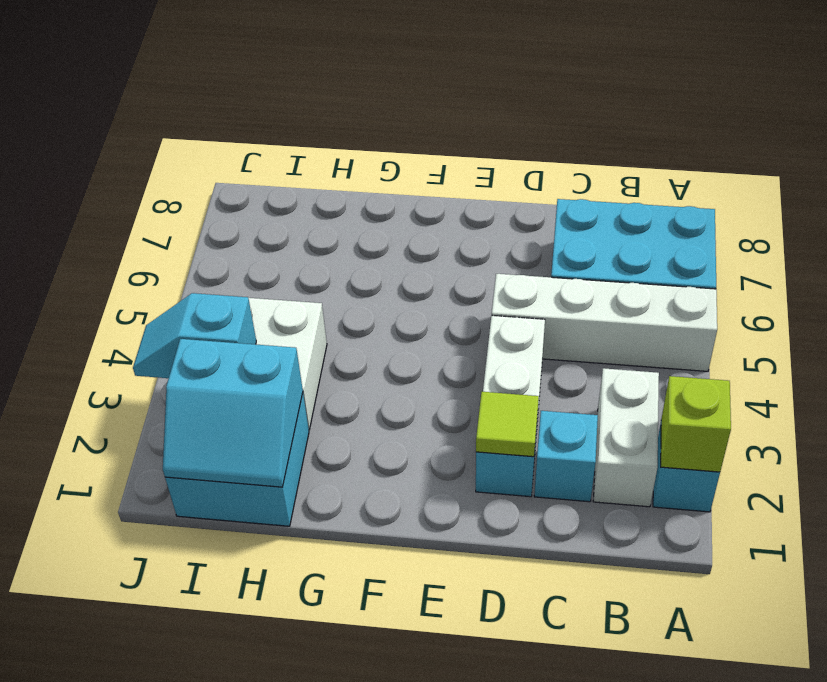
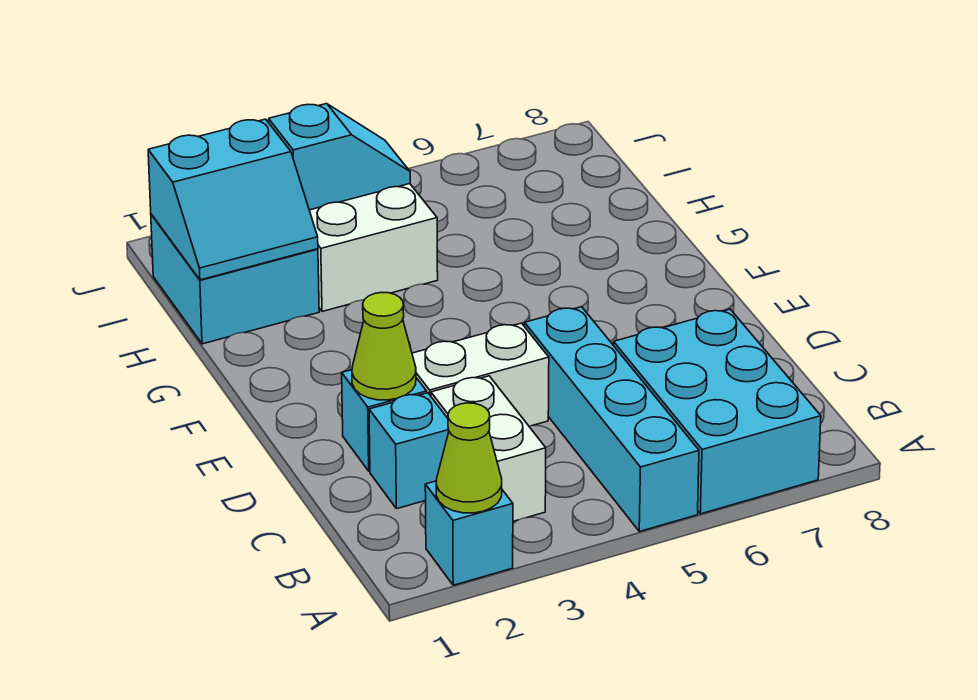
lime 1x1 brick [661,376,731,472] -> lime 1x1 cone [436,403,502,513]
white 1x4 brick [492,274,717,371] -> cyan 1x4 brick [525,307,699,532]
white 1x2 brick [593,368,659,507] -> white 1x2 brick turned to [431,376,546,521]
lime 1x1 tile [476,392,539,457] -> lime 1x1 cone [352,292,416,400]
cyan 2x2 slope [163,339,303,487] -> cyan 2x2 slope turned to [148,119,318,280]
cyan 1x2 slope [133,293,256,378] -> cyan 1x2 slope turned to [269,104,410,210]

